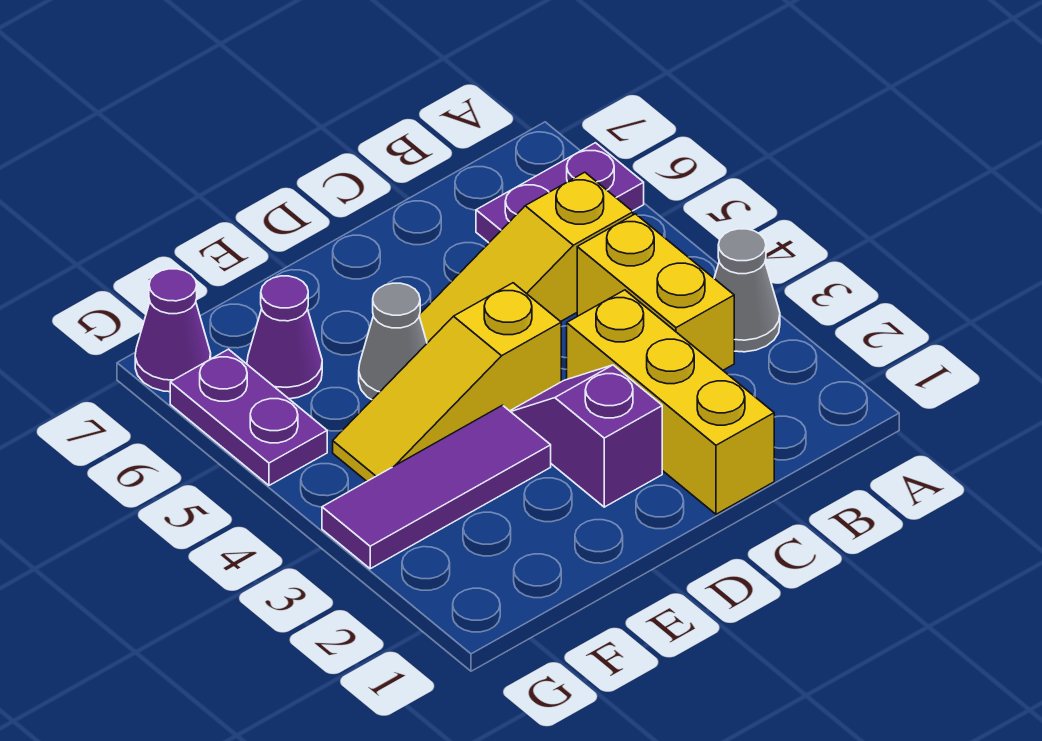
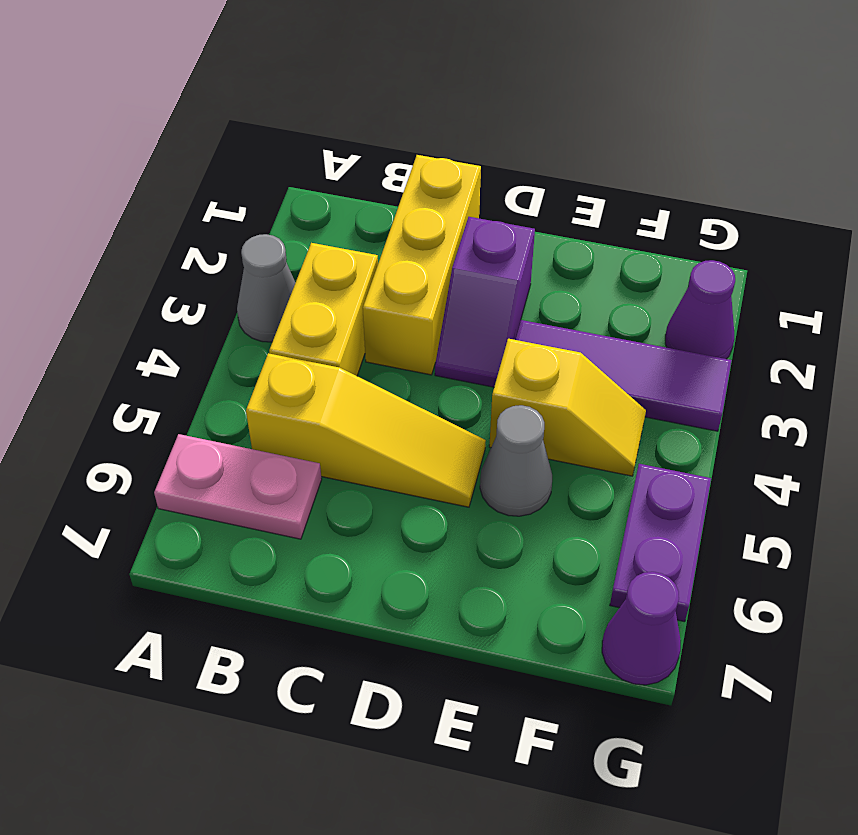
purple 1x2 plate [476,143,644,243] -> pink 1x2 plate [154,434,322,539]
yellow 1x3 slope [333,283,561,481] -> yellow 1x2 slope [489,339,646,476]
purple 1x1 cone [247,276,322,399] -> purple 1x1 cone moved to [665,260,735,359]

